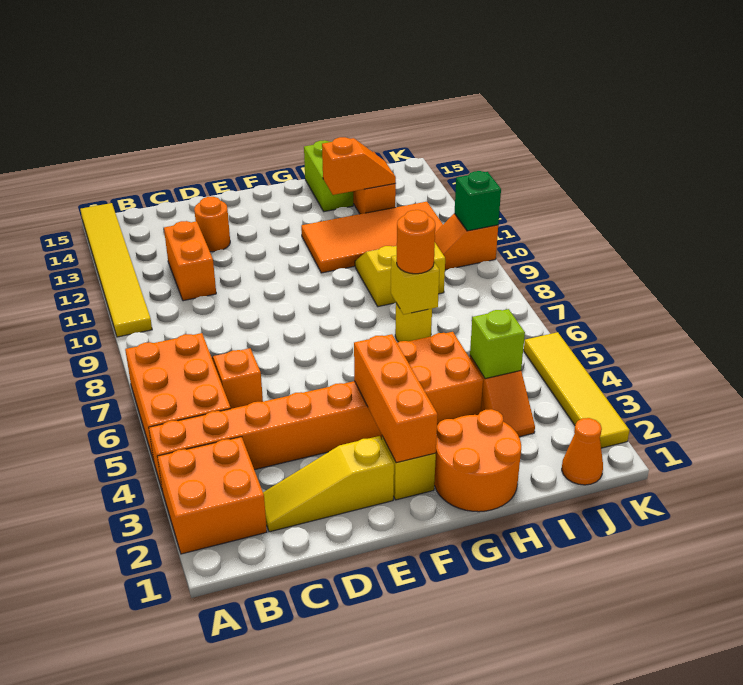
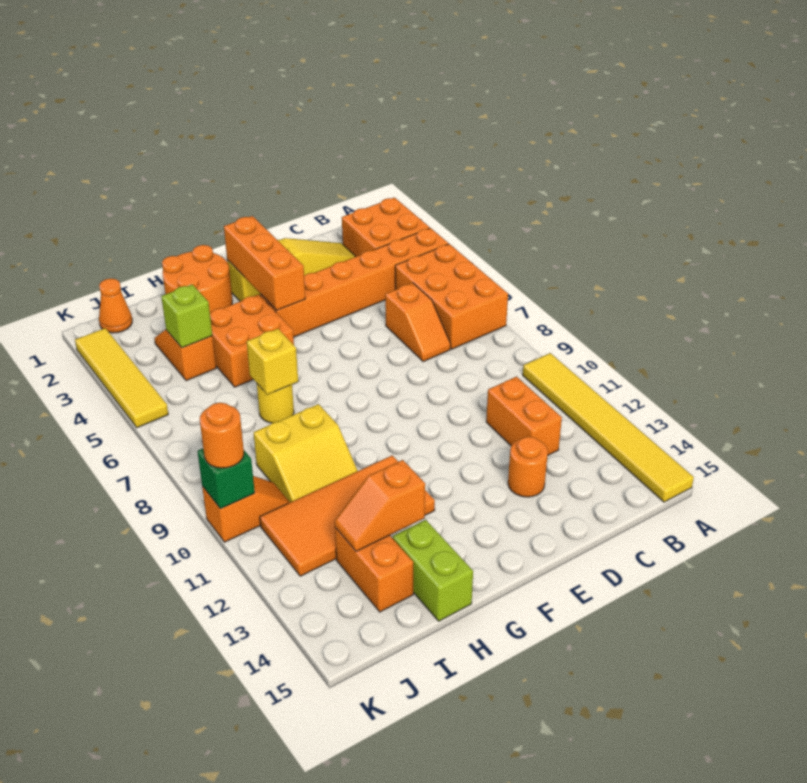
orange 1x1 round brick [397,210,435,274] -> orange 1x1 round brick moved to [200,403,244,468]

